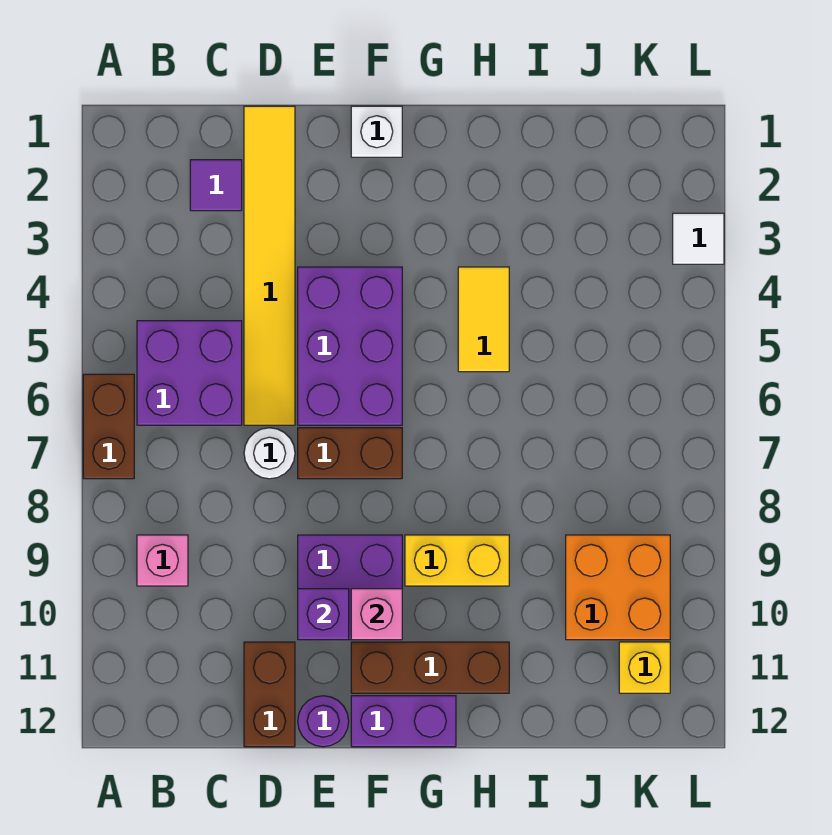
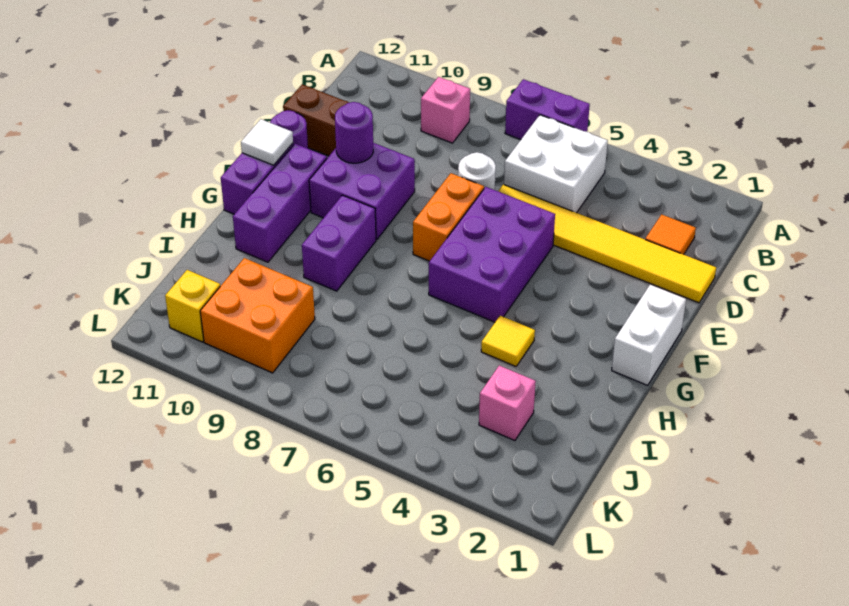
brown 1x2 brick [83,374,134,479] -> purple 1x2 brick [505,79,590,140]
purple 2x2 brick [137,321,242,425] -> white 2x2 brick [504,115,608,213]
purple 1x1 tile [190,160,242,211] -> orange 1x1 tile [645,214,696,255]
purple 2x3 brick [298,267,402,425] -> purple 2x3 brick turned to [429,187,555,322]
brown 1x2 brick [298,428,402,479] -> orange 1x2 brick [413,173,484,261]
purple 1x1 brick [298,589,349,640] -> purple 1x1 round brick [335,102,373,163]
white 1x1 brick [351,106,402,157] -> white 1x2 brick [612,285,686,385]
pink 1x1 brick [351,589,402,640] -> pink 1x1 brick moved to [479,365,536,441]
brown 1x3 brick [351,642,509,693] -> purple 1x3 brick [233,144,327,262]
yellow 1x2 brick [405,535,509,586] -> purple 1x2 brick [302,195,376,291]
yellow 1x2 tile [458,267,509,372] -> yellow 1x1 tile [481,316,535,366]
white 1x1 tile [673,213,724,264] -> white 1x1 tile moved to [241,119,293,165]

